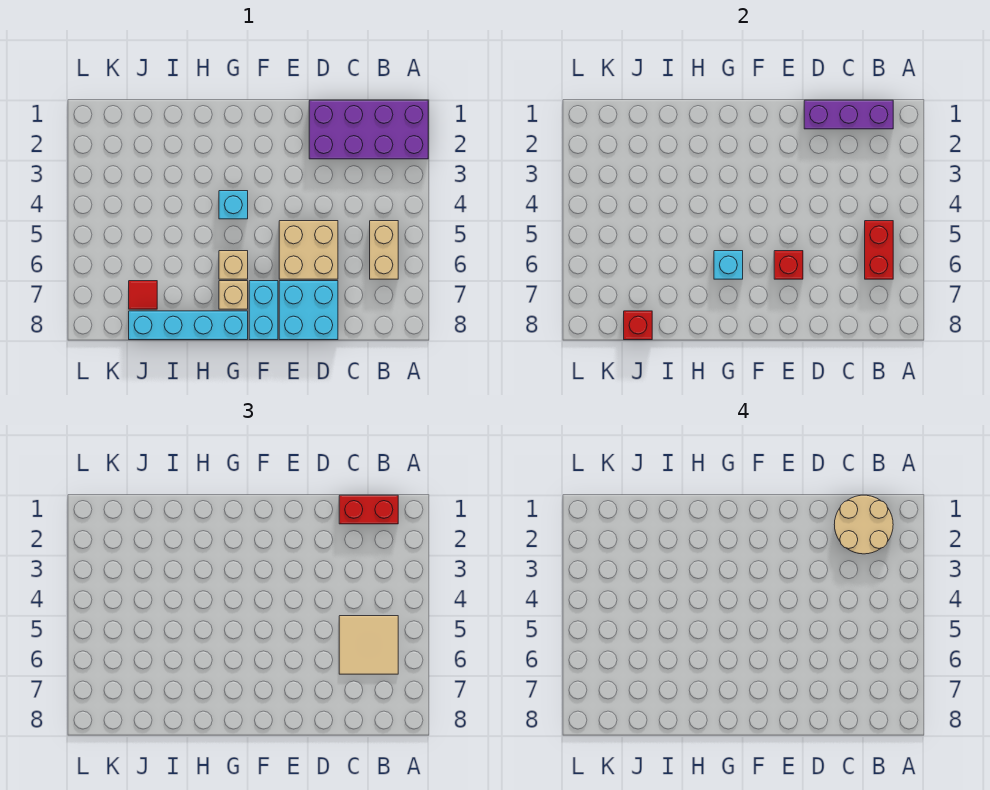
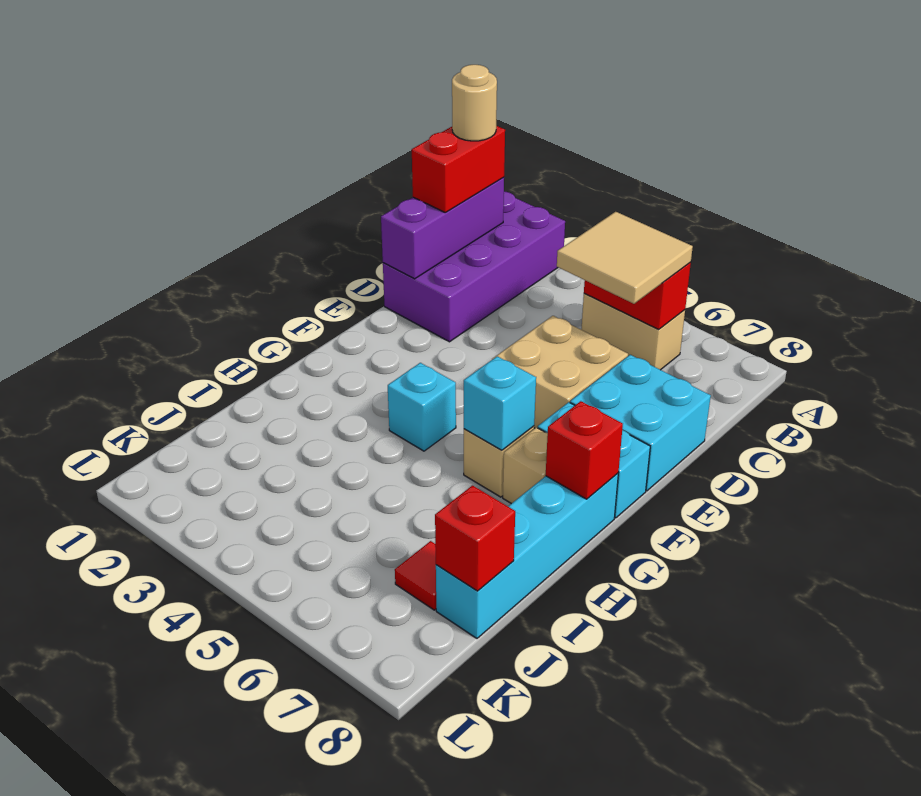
tan 2x2 round brick [834,495,893,554] -> tan 1x1 round brick [452,65,497,141]
red 1x1 brick [774,251,803,279] -> red 1x1 brick moved to [546,401,623,499]

